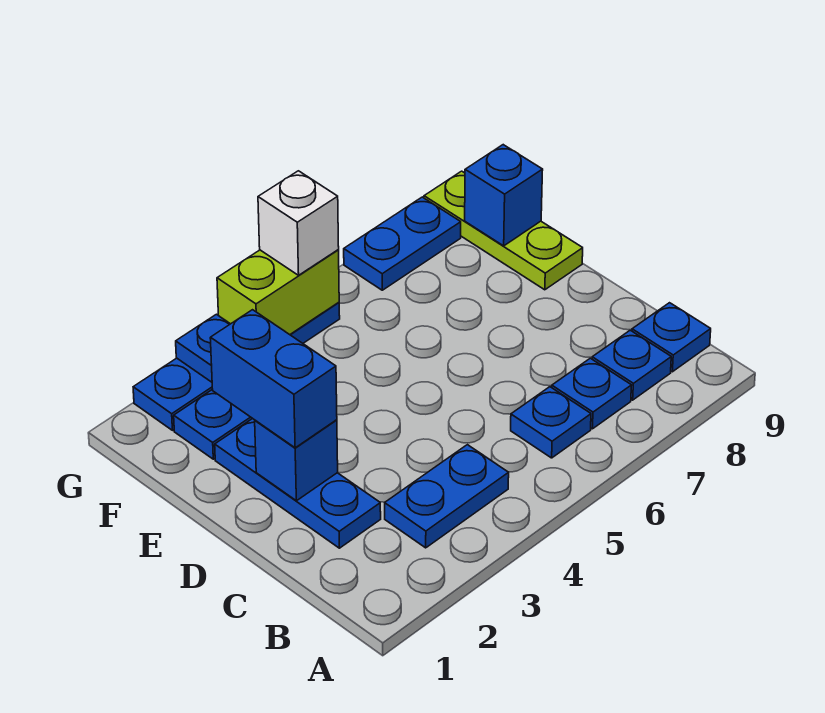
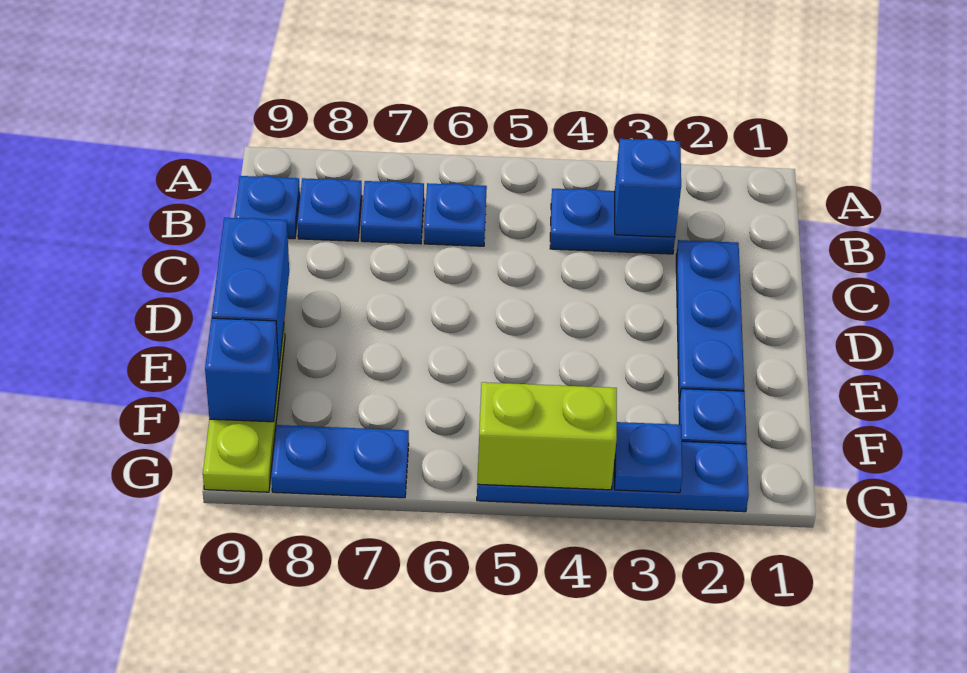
blue 1x1 brick [255,420,338,501] -> blue 1x1 brick moved to [615,139,681,237]
blue 1x2 brick [210,310,337,448] -> blue 1x2 brick moved to [212,218,289,366]
white 1x1 brick [258,171,339,275] -> none

